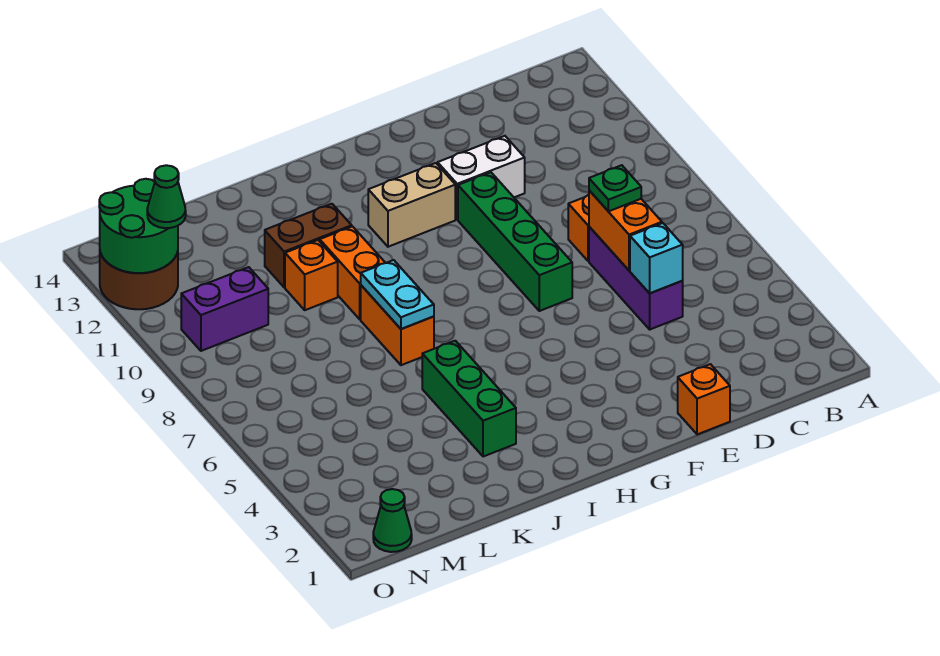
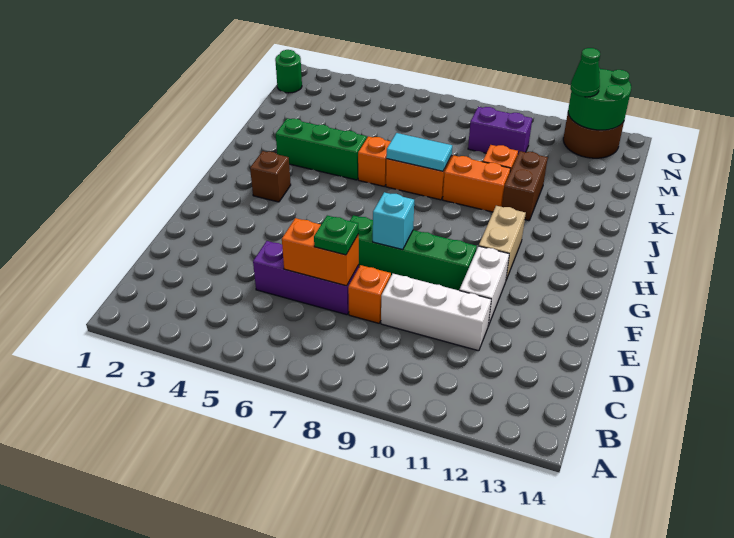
cyan 1x1 brick [630,223,683,293] -> cyan 1x1 brick moved to [373,192,414,250]
none -> white 1x3 brick [381,274,491,351]
orange 1x1 brick [678,364,730,434] -> orange 1x1 brick moved to [358,136,391,187]
none -> brown 1x1 brick [250,151,291,202]
cyan 1x2 plate [361,260,434,329] -> cyan 1x2 tile [386,133,452,171]
purple 1x2 brick [181,267,268,351] -> purple 1x2 brick turned to [468,107,532,154]
green 1x1 cone [373,489,412,552] -> green 1x1 round brick [275,50,302,93]

